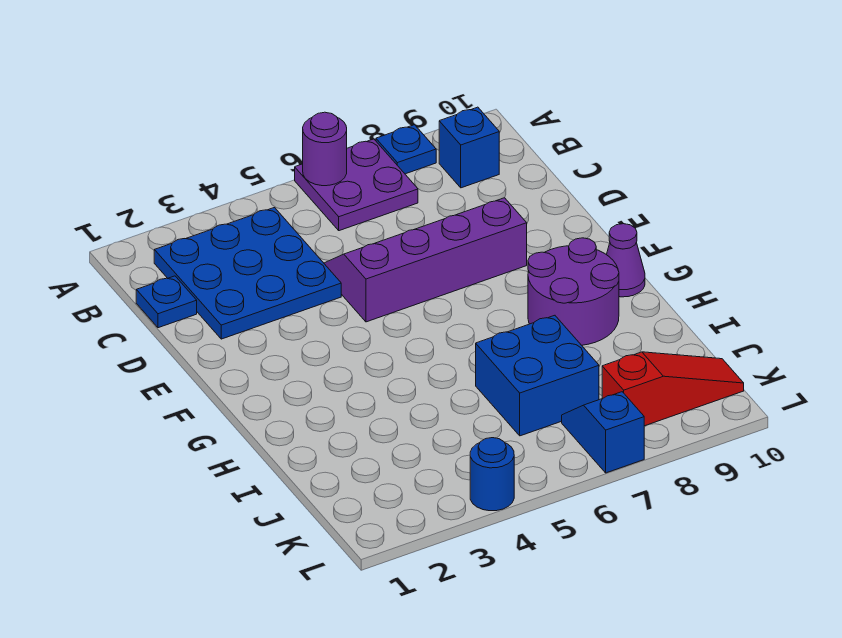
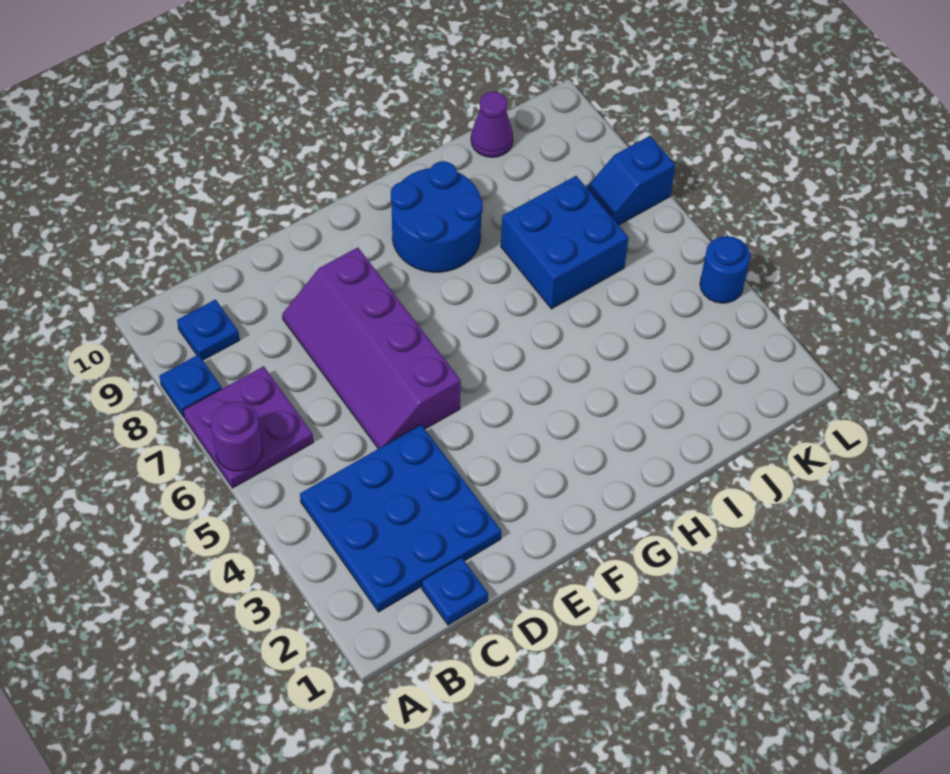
blue 1x1 brick [439,107,499,188] -> blue 1x1 plate [177,300,240,360]
purple 2x2 round brick [528,238,619,345] -> blue 2x2 round brick [391,161,483,272]
purple 1x1 cone [607,224,645,297] -> purple 1x1 cone moved to [471,92,513,157]
red 1x3 slope [602,352,744,426] -> none

